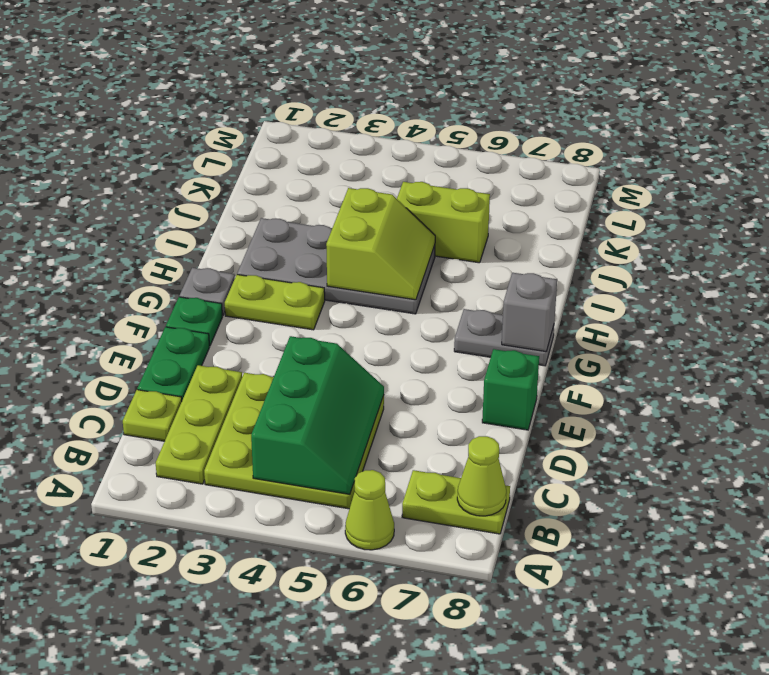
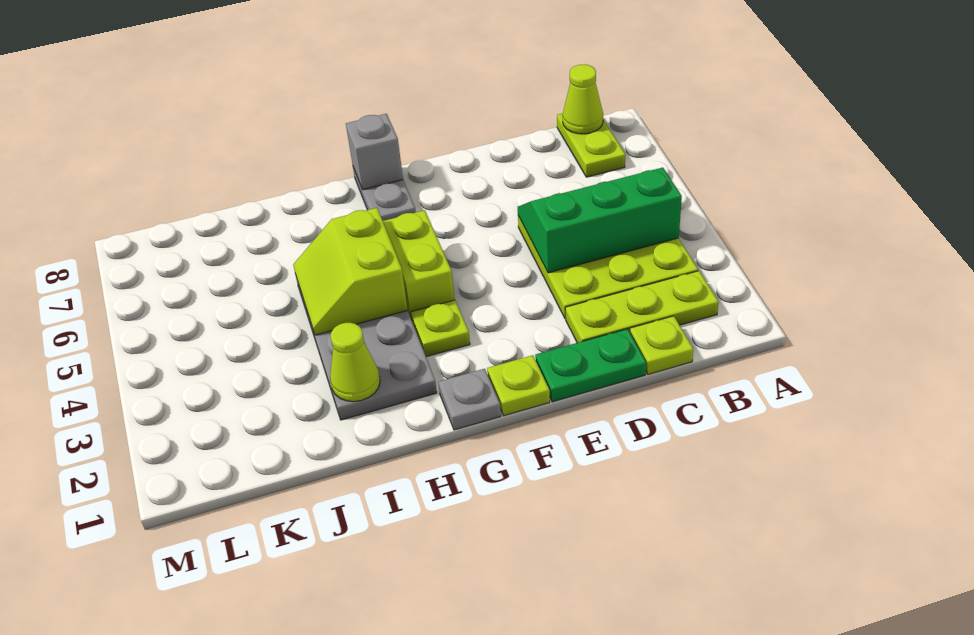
lime 1x1 cone [345,470,394,550] -> lime 1x1 cone moved to [330,323,380,402]
green 1x1 brick [482,349,539,430] -> none
green 1x1 plate [166,297,223,346] -> lime 1x1 plate [487,355,550,416]
lime 1x2 plate [225,275,325,330] -> lime 1x1 plate [411,300,470,357]
lime 2x2 slope [326,188,435,300] -> lime 2x2 slope turned to [293,208,408,335]
lime 1x2 brick [397,182,490,263] -> lime 1x2 brick moved to [383,210,455,320]

